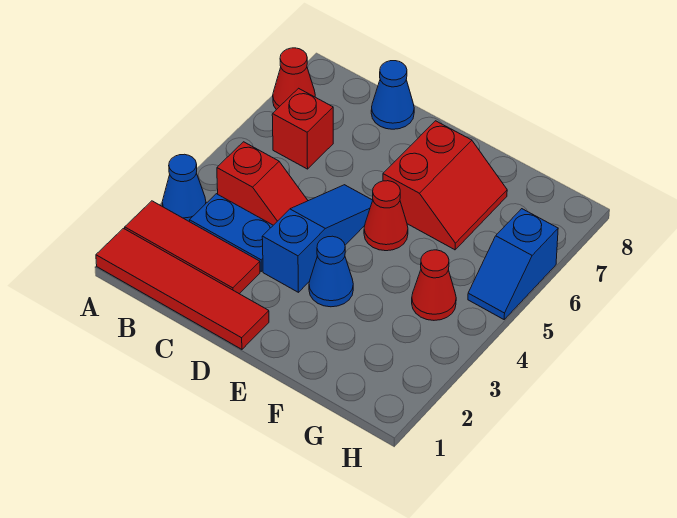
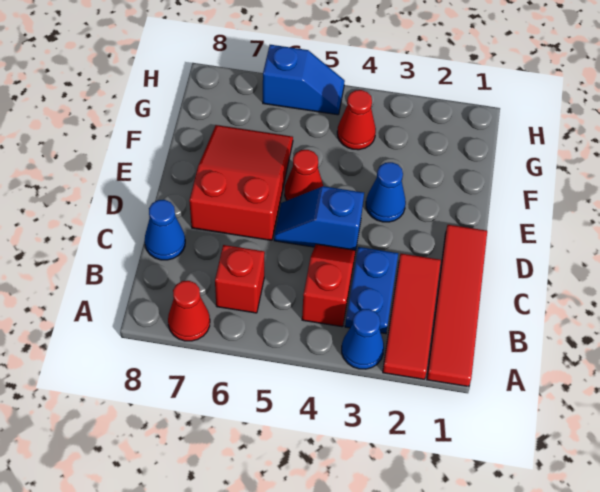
blue 1x3 slope [262,185,373,292] -> blue 1x2 slope [274,186,364,250]
red 2x2 slope [383,121,507,250] -> red 2x3 slope [189,125,293,240]

